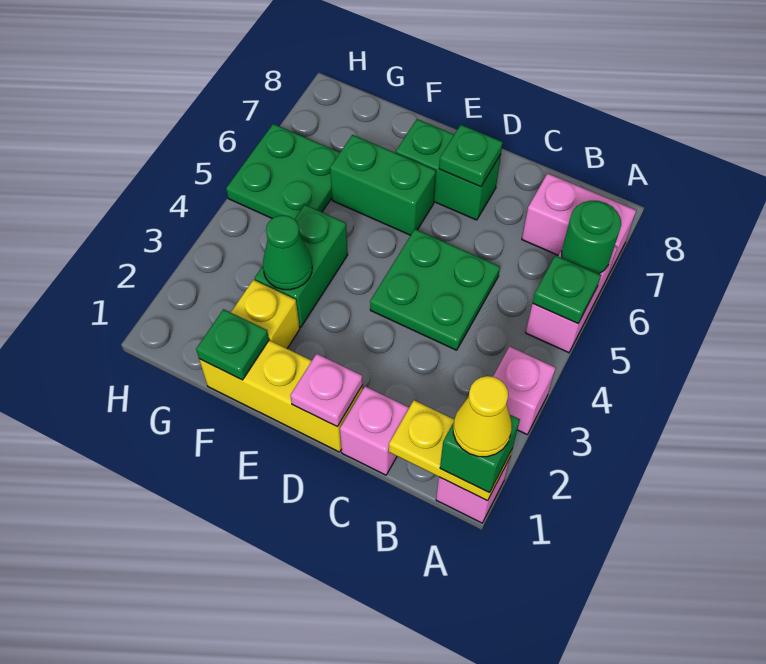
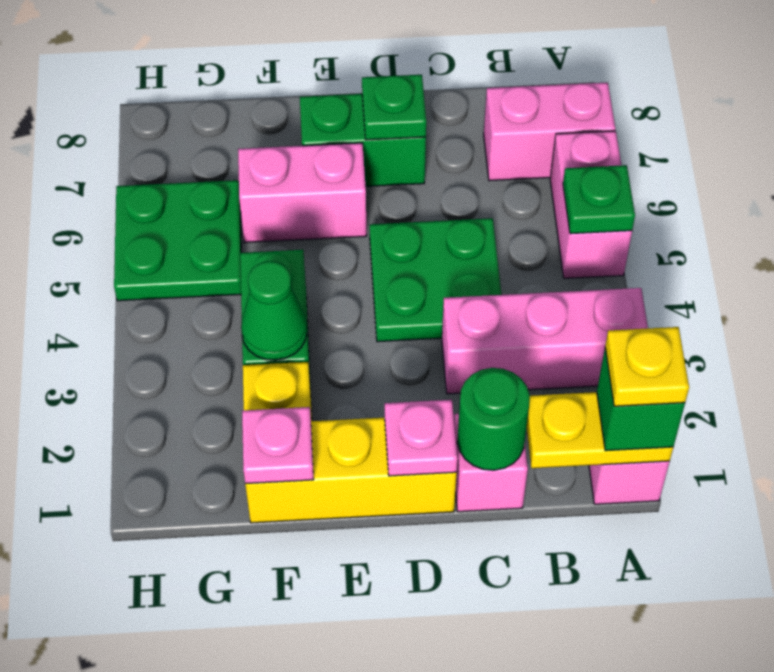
yellow 1x1 cone [453,376,512,457] -> yellow 1x1 plate [605,327,689,406]
pink 1x1 brick [493,347,556,434] -> pink 1x3 brick [442,288,648,394]
green 1x1 round brick [562,201,621,274] -> green 1x1 round brick moved to [457,368,530,470]
green 1x2 brick [330,135,436,235] -> pink 1x2 brick [238,143,367,242]
green 1x1 plate [196,309,269,380] -> pink 1x1 plate [242,407,314,484]

